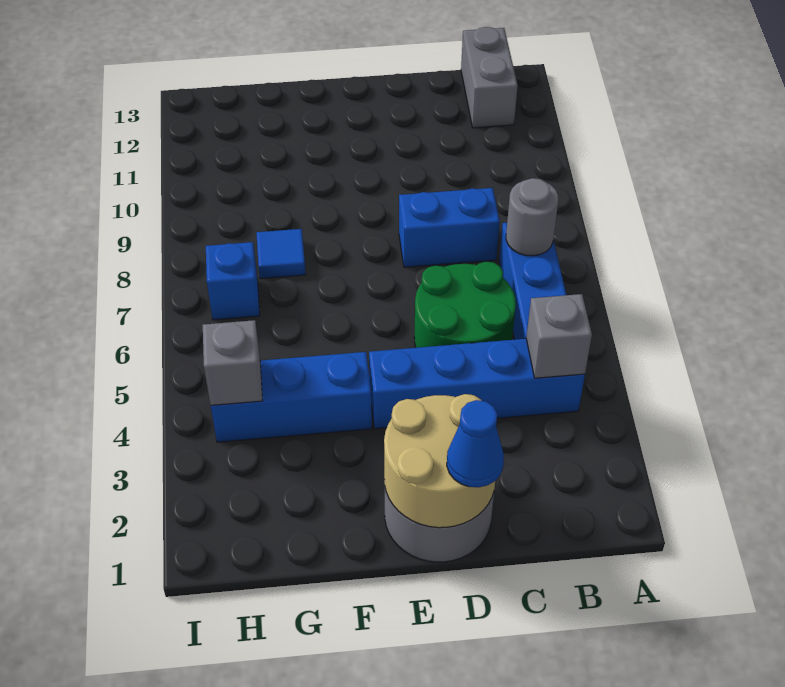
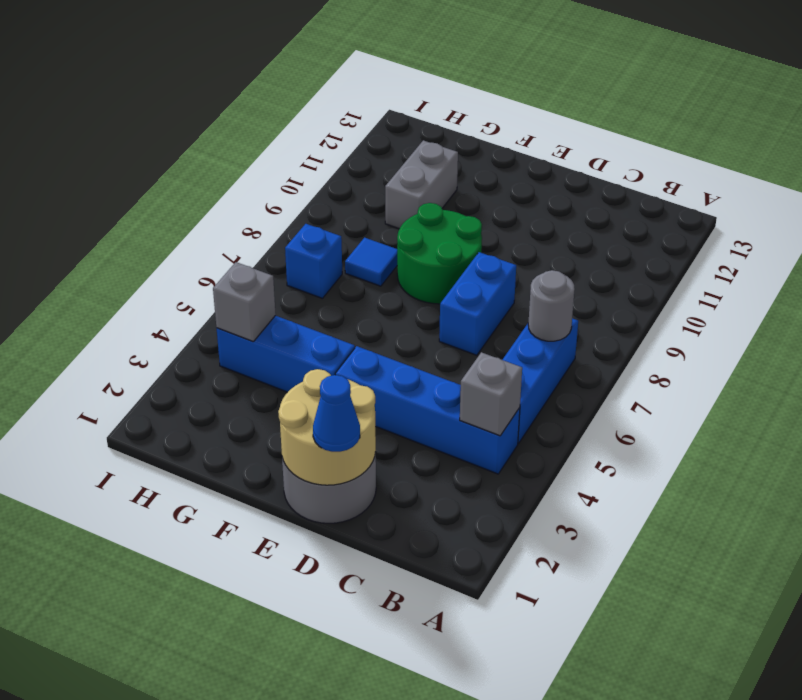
grey 1x2 brick [461,27,518,128] -> grey 1x2 brick moved to [385,140,458,229]
green 2x2 round brick [414,262,516,348] -> green 2x2 round brick moved to [397,203,482,304]
blue 1x2 brick [399,188,500,267] -> blue 1x2 brick turned to [439,252,516,355]

